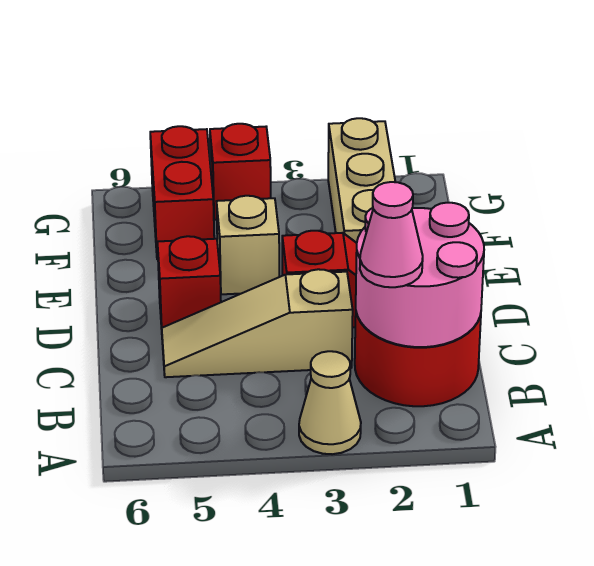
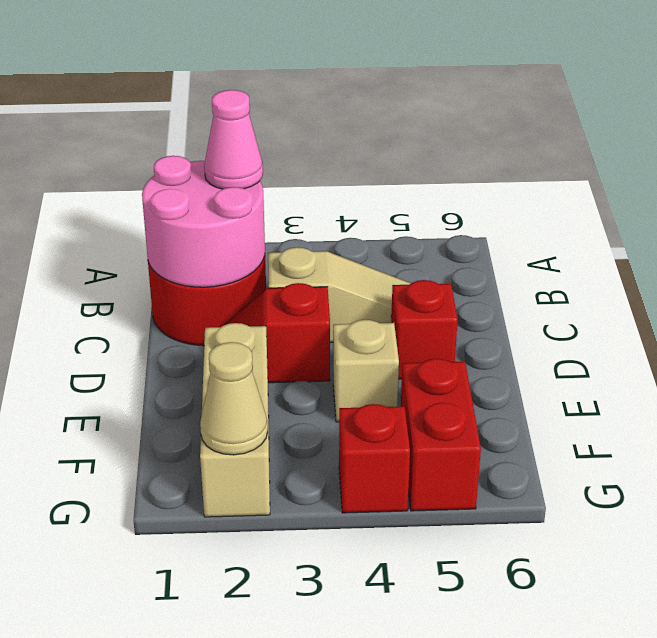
tan 1x1 cone [299,351,361,454] -> tan 1x1 cone moved to [200,342,268,455]

